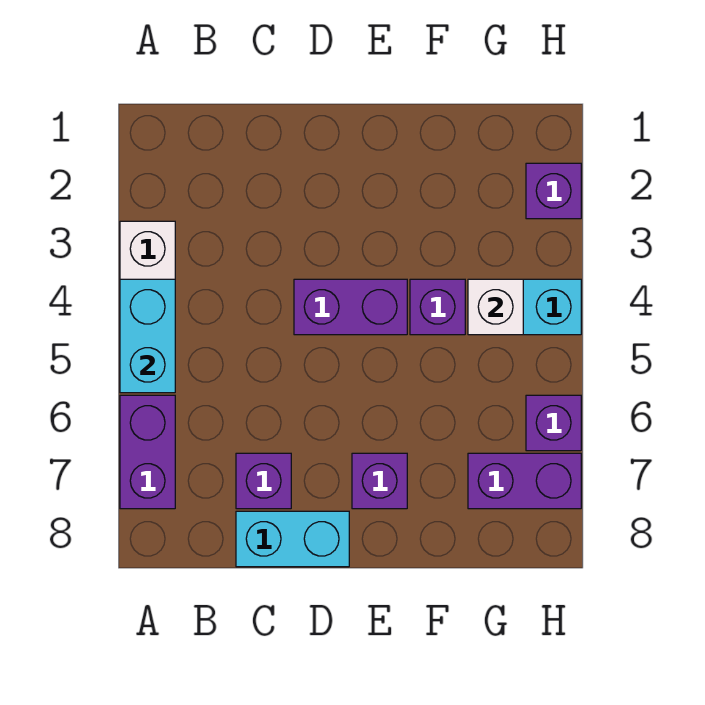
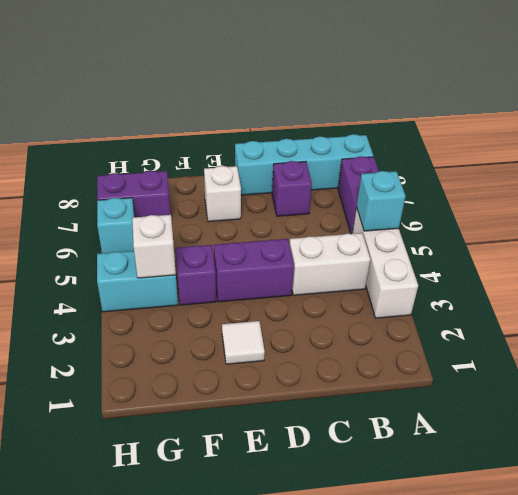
cyan 1x2 brick [120,279,175,393] -> cyan 1x1 brick [356,171,406,231]
none -> white 1x2 brick [289,233,370,295]
cyan 1x2 brick [236,511,349,567] -> cyan 1x4 brick [235,134,373,195]
none -> white 1x1 tile [222,321,265,364]
purple 1x1 brick [352,453,407,509] -> white 1x1 brick [204,166,241,222]
purple 1x1 brick [526,163,581,219] -> none
purple 1x1 brick [526,395,581,451] -> cyan 1x1 brick [97,198,135,253]

